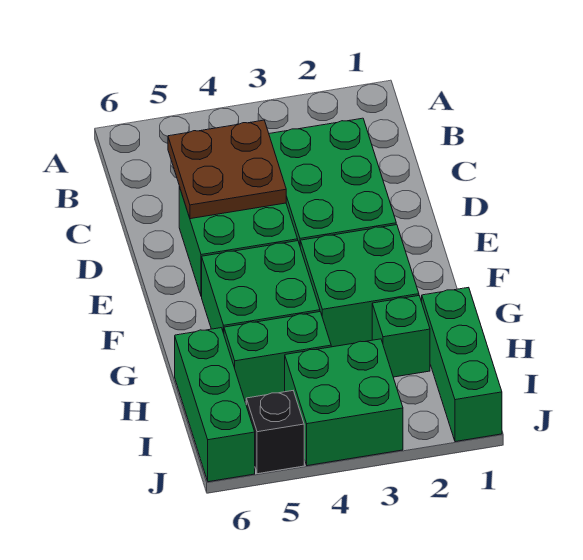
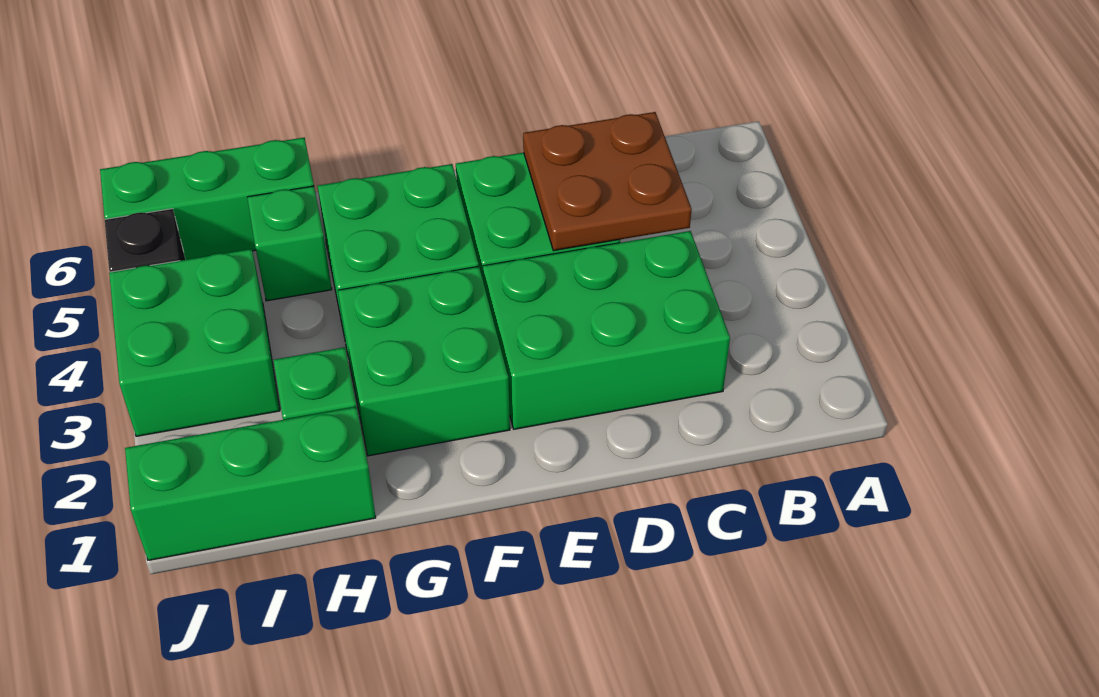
green 1x2 brick [224,312,331,401] -> green 1x1 brick [247,186,332,301]

